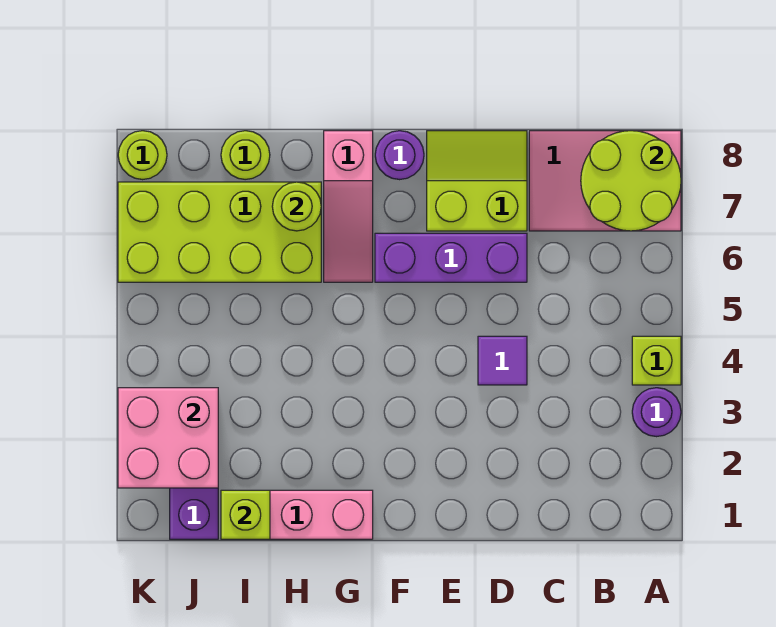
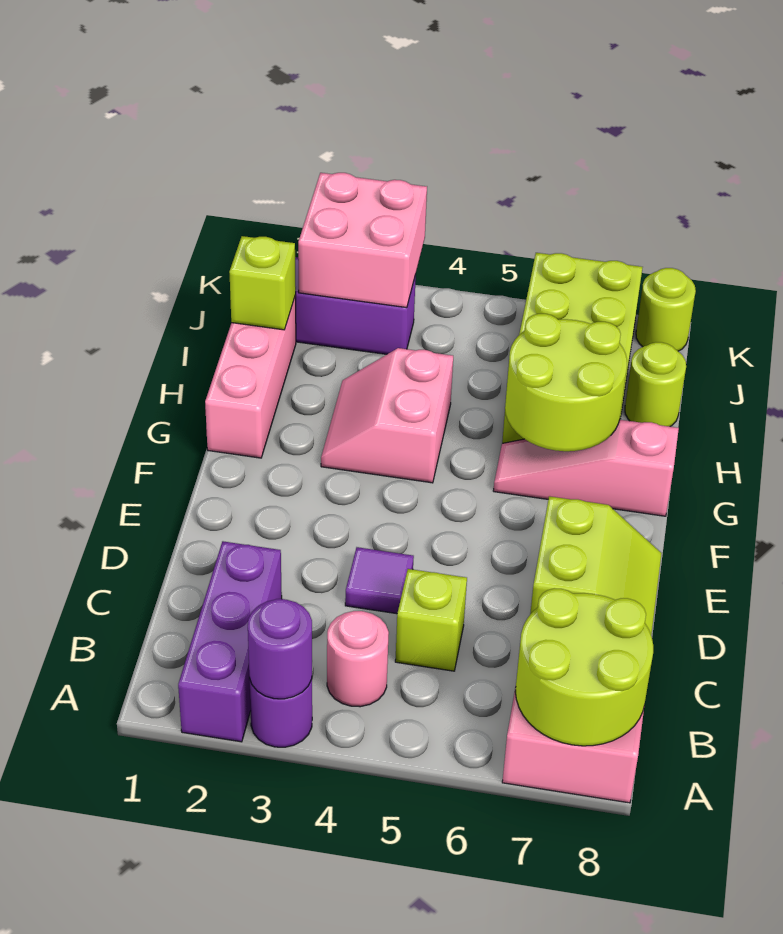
lime 1x1 brick [632,336,681,385] -> lime 1x1 brick moved to [395,569,467,671]
none -> pink 1x1 round brick [327,611,389,707]
purple 1x3 brick [375,233,527,282] -> purple 1x3 brick moved to [178,541,282,742]
purple 1x1 round brick [375,131,424,180] -> purple 1x1 round brick moved to [248,599,312,699]
none -> pink 2x2 slope [321,348,453,483]
lime 1x1 round brick [272,182,321,231] -> lime 2x2 round brick [505,314,627,451]

